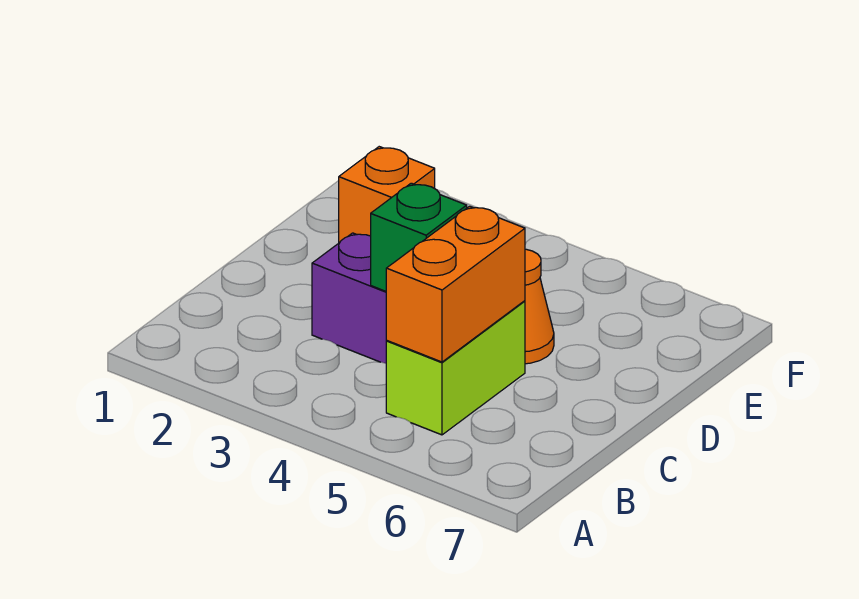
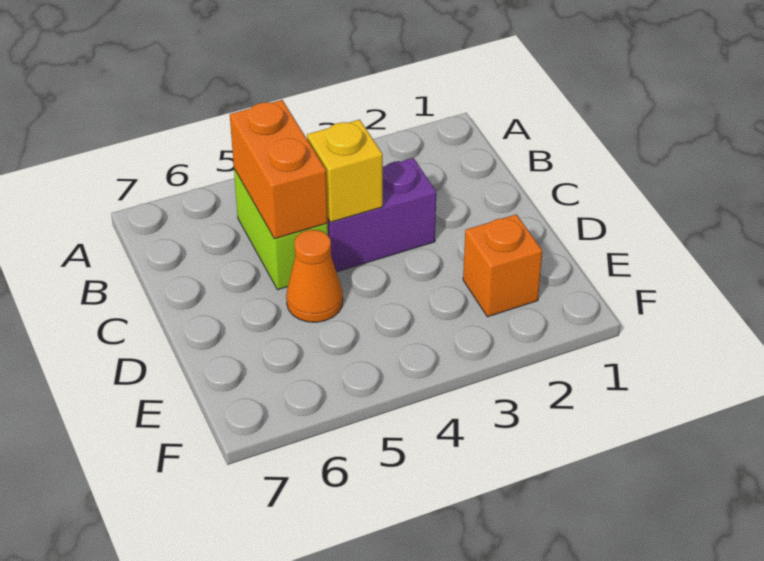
green 1x1 brick [371,183,467,291] -> yellow 1x1 brick [307,120,383,222]

